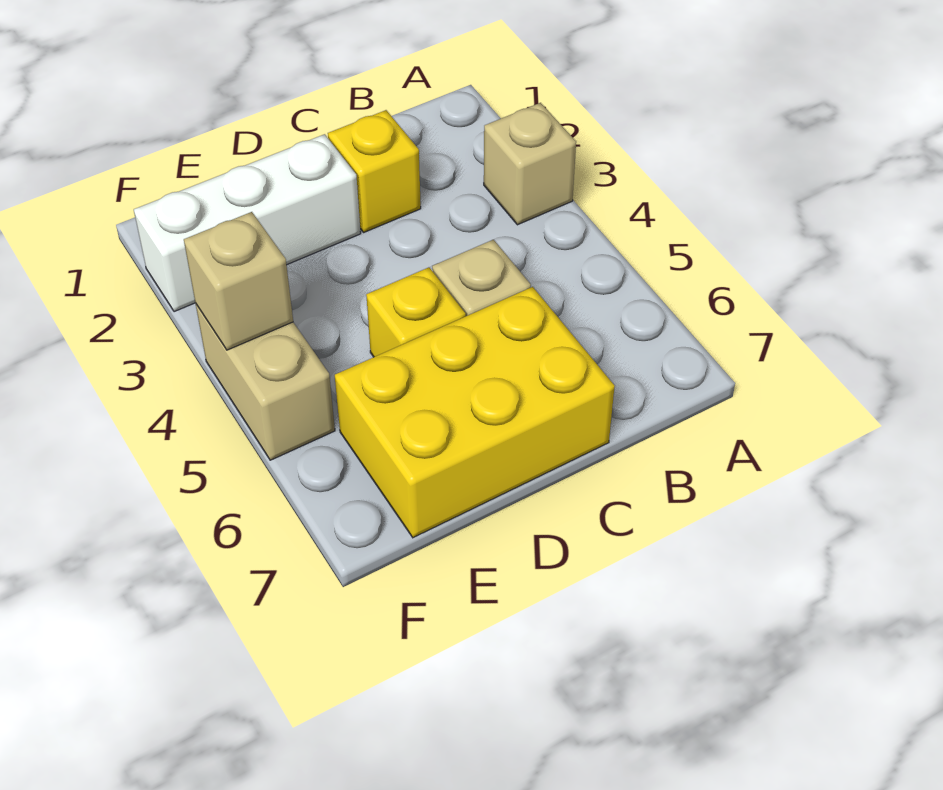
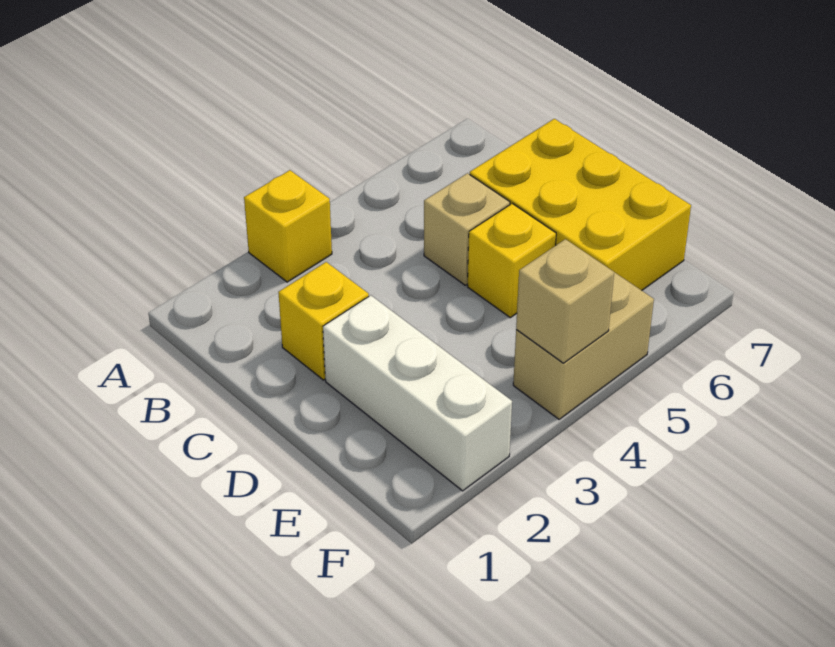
tan 1x1 brick [484,103,576,225] -> yellow 1x1 brick [244,170,332,282]

